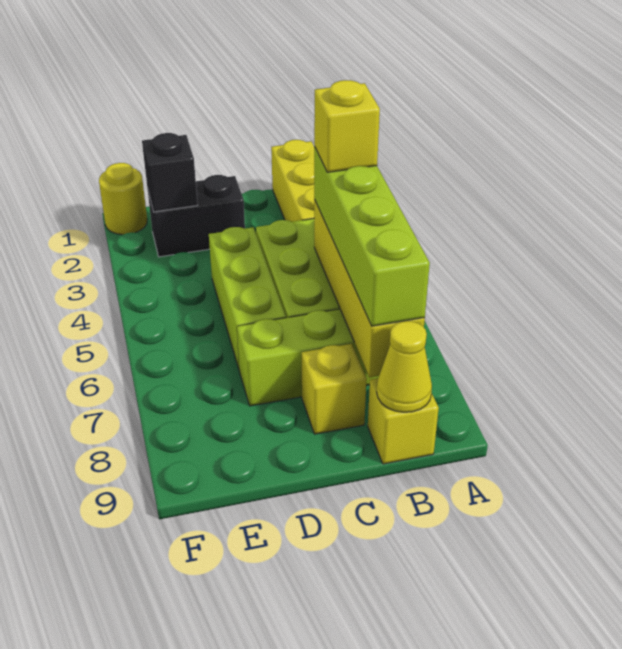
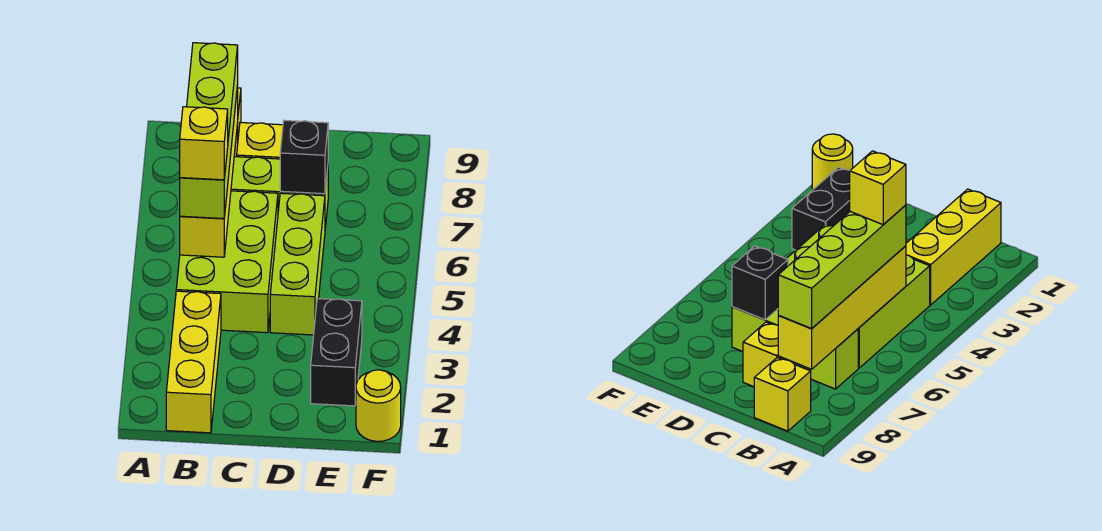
yellow 1x1 cone [377,321,432,412] -> none
black 1x2 brick [148,175,245,257] -> black 1x2 brick turned to [311,299,362,406]
black 1x1 brick [142,133,198,212] -> black 1x1 brick moved to [280,120,328,194]

